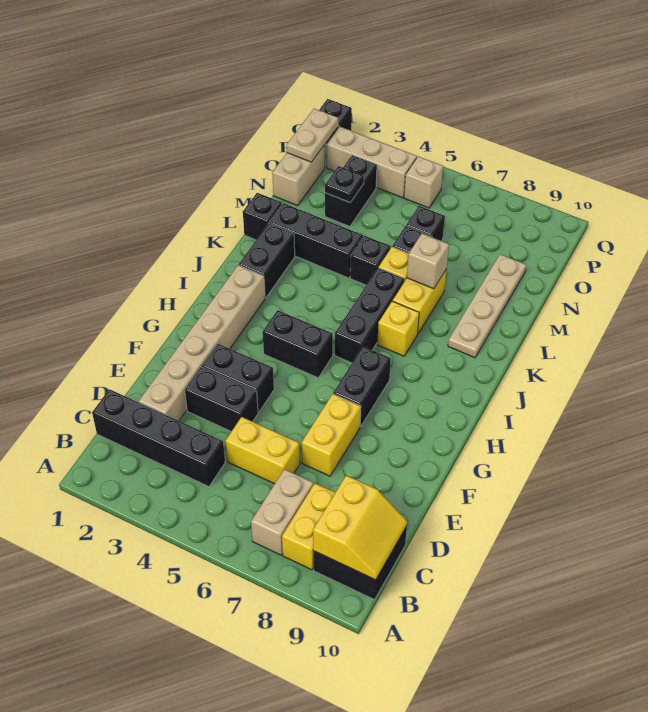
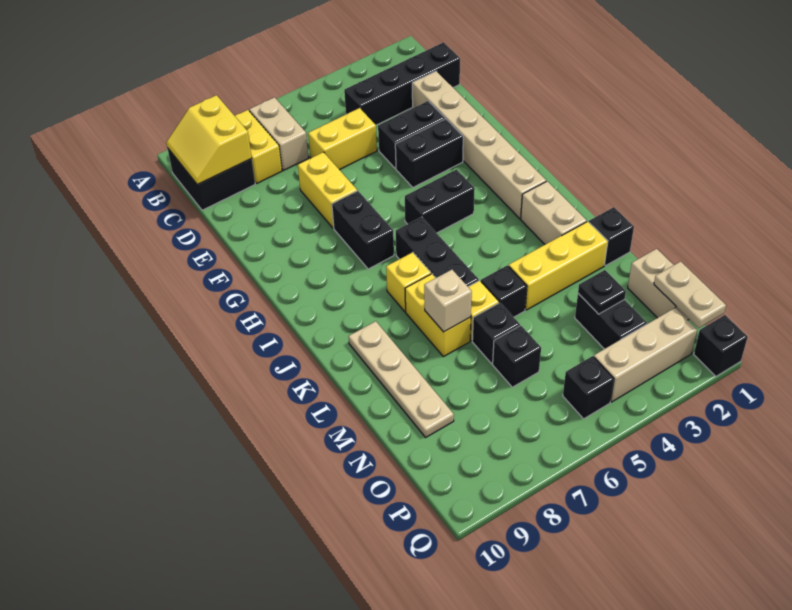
black 1x2 brick [239,224,295,298] -> tan 1x2 brick [521,181,587,244]
black 1x3 brick [269,203,363,278] -> yellow 1x3 brick [509,221,608,310]
tan 1x1 brick [404,156,443,208] -> black 1x1 brick [563,356,614,419]

